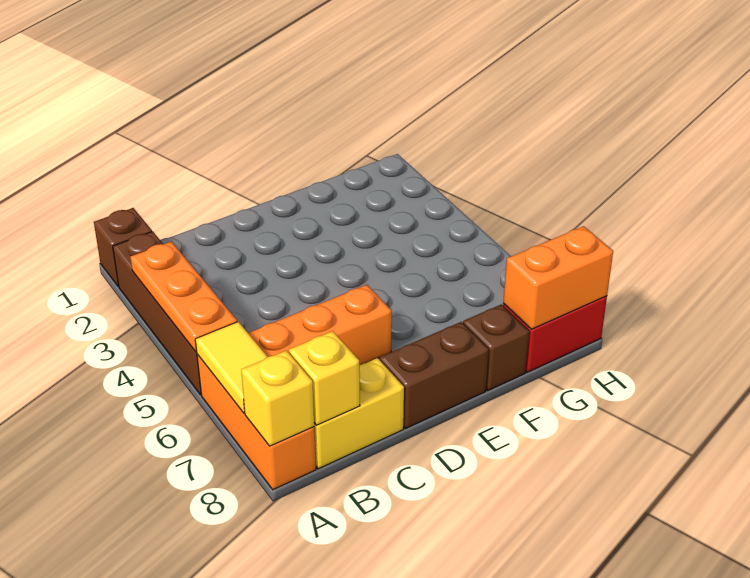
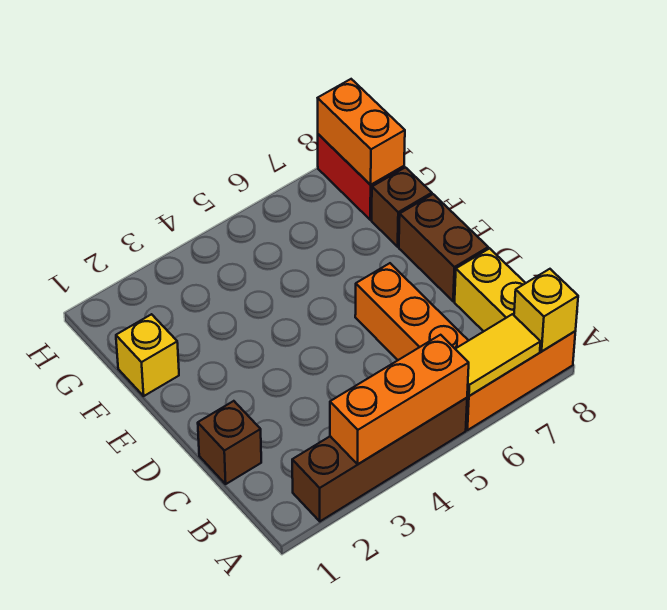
brown 1x1 brick [94,208,152,287] -> brown 1x1 brick moved to [198,401,261,484]
orange 1x3 plate [130,241,237,352] -> orange 1x3 brick [330,335,469,464]
yellow 1x1 brick [289,331,360,425] -> yellow 1x1 brick moved to [116,314,179,396]

